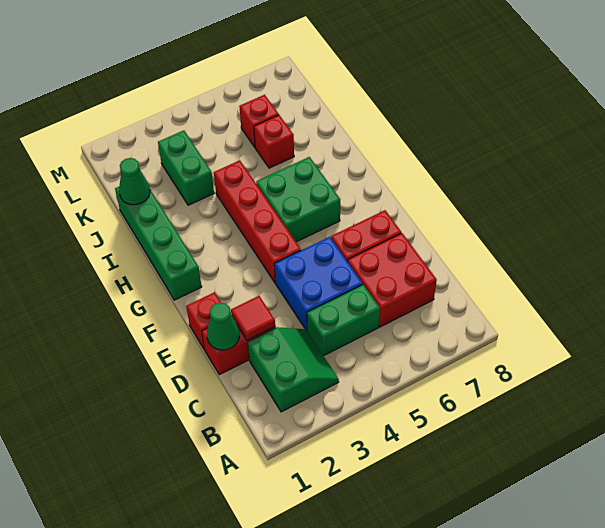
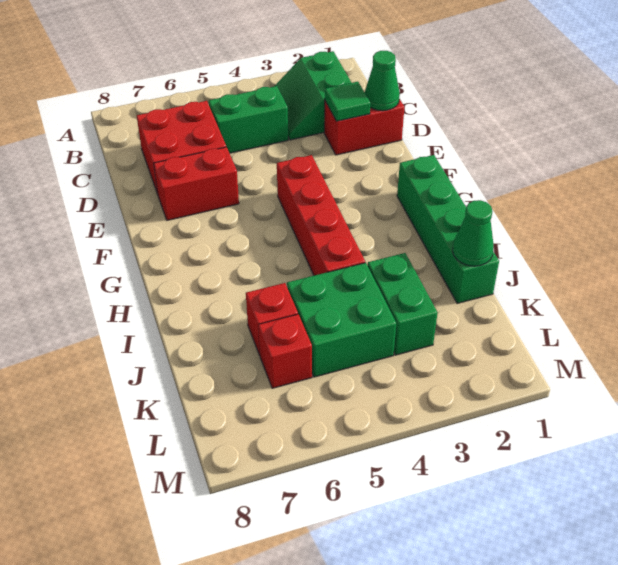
red 1x1 tile [231,296,275,340] -> green 1x1 tile [325,82,370,121]
blue 2x2 brick [274,237,363,330] -> none
red 1x1 brick [186,292,221,348] -> none
green 2x2 brick [256,157,340,242] -> green 2x2 brick moved to [287,263,396,377]

